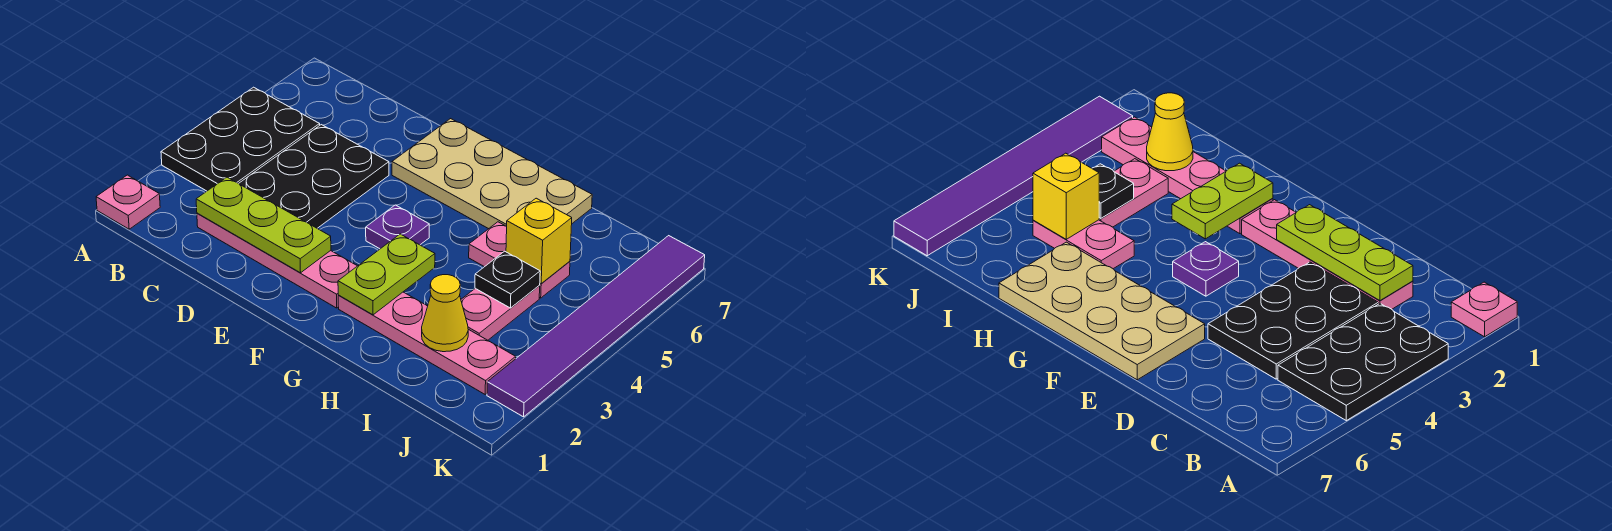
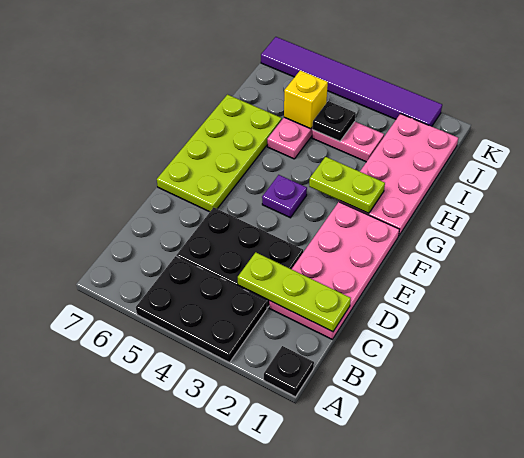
pink 1x1 plate [96,175,160,229] -> black 1x1 plate [264,346,314,397]
pink 1x4 plate [197,213,357,308] -> pink 2x4 plate [269,202,399,339]
lime 1x3 plate [196,177,331,273] -> lime 1x3 plate turned to [238,252,351,332]
tan 2x4 plate [392,119,592,229] -> lime 2x4 plate [157,95,282,212]
pink 1x4 plate [338,292,516,394] -> pink 2x4 plate [339,114,458,235]
yellow 1x1 cone [422,275,468,352] -> none

